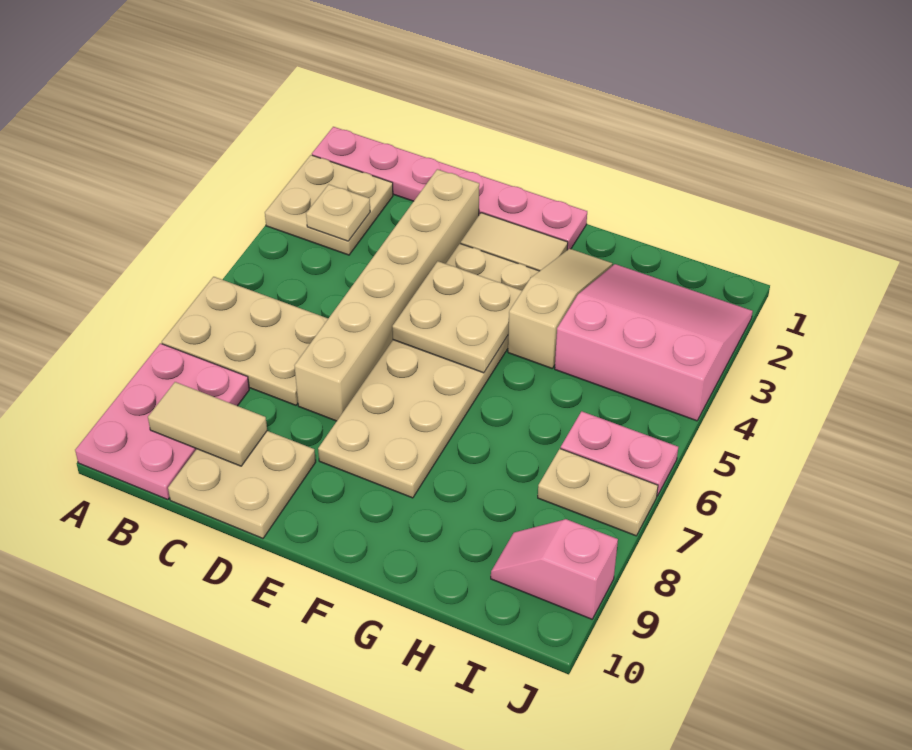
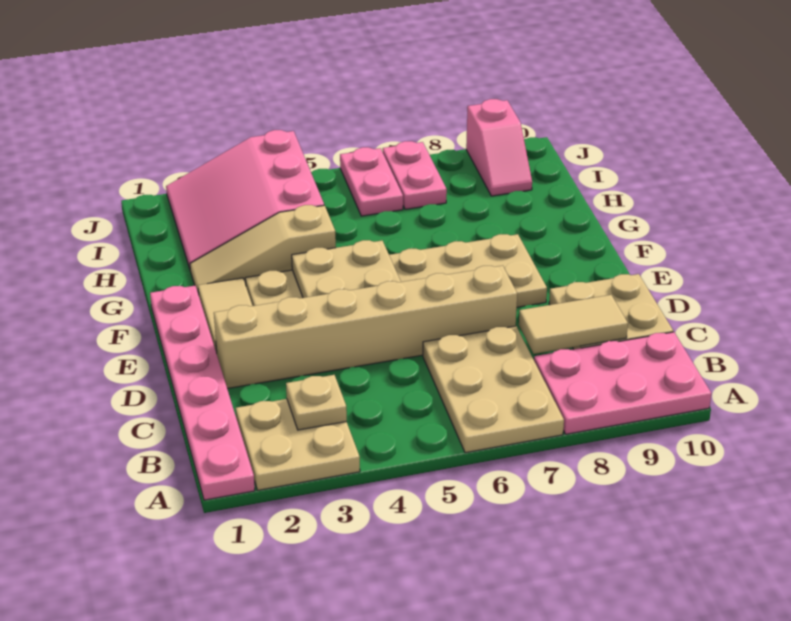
tan 1x2 tile [148,382,267,466] -> tan 1x2 tile turned to [519,295,628,354]
tan 1x2 plate [538,449,658,536] -> pink 1x2 plate [383,141,447,209]

